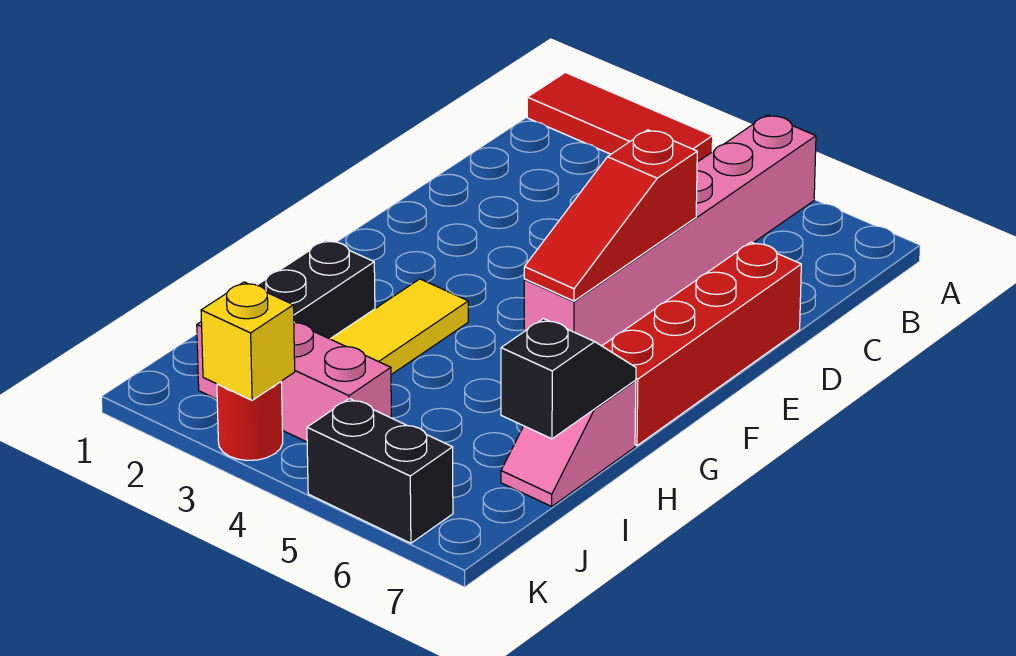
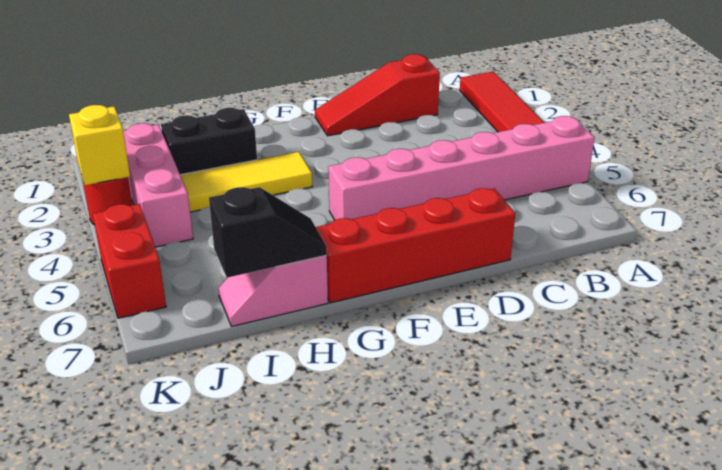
red 1x3 slope [524,130,697,301] -> red 1x3 slope moved to [315,54,440,136]
black 1x2 brick [307,399,453,543] -> red 1x2 brick [93,204,166,318]

